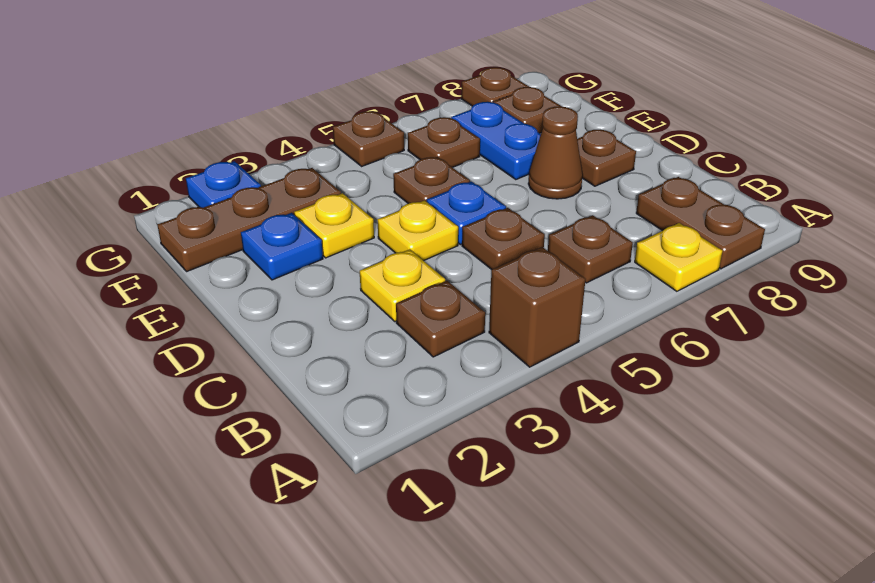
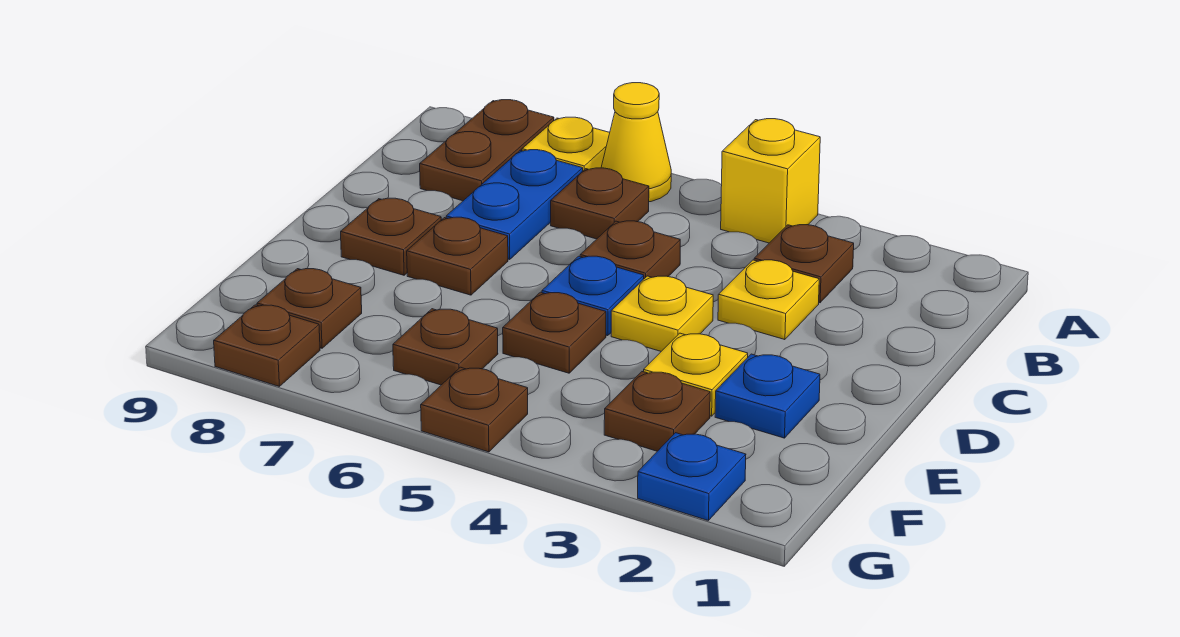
brown 1x1 brick [489,247,585,367] -> yellow 1x1 brick [721,119,820,243]
none -> yellow 1x1 cone [601,83,671,202]
brown 1x1 cone [528,106,583,199] -> brown 1x1 plate [407,217,508,295]
blue 1x2 plate [451,102,541,180] -> blue 1x2 plate moved to [446,150,583,260]
brown 1x3 plate [157,168,341,272] -> brown 1x1 plate [604,372,710,451]

